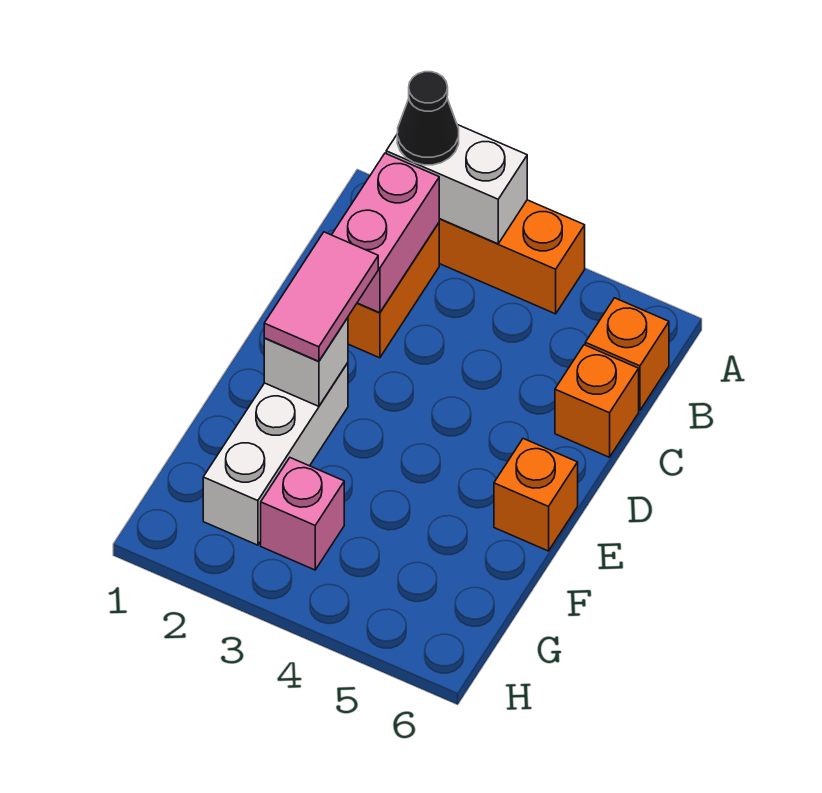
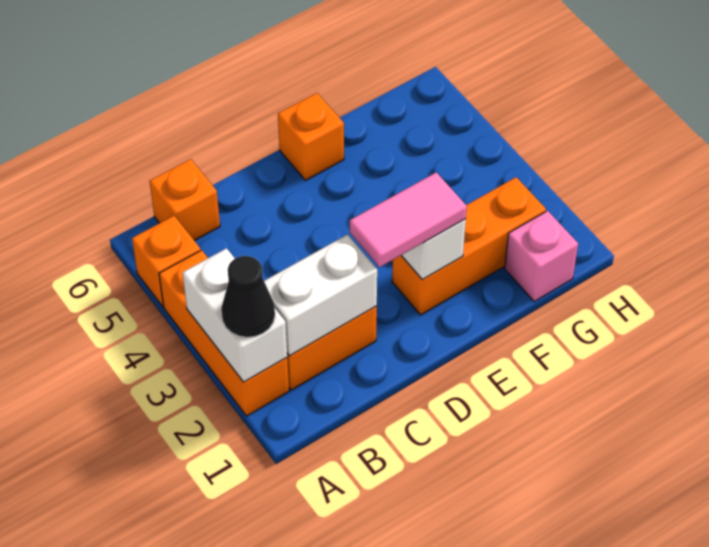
pink 1x2 brick [332,153,439,313] -> white 1x2 brick [264,235,377,356]
orange 1x1 brick [555,345,639,457] -> orange 1x1 brick moved to [132,216,201,306]
white 1x3 brick [203,363,348,545] -> orange 1x3 brick [392,177,546,315]
pink 1x1 brick [261,458,344,570] -> pink 1x1 brick moved to [505,211,578,302]

